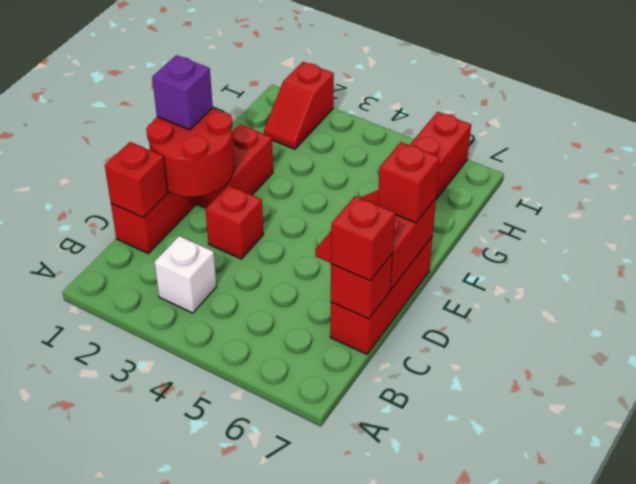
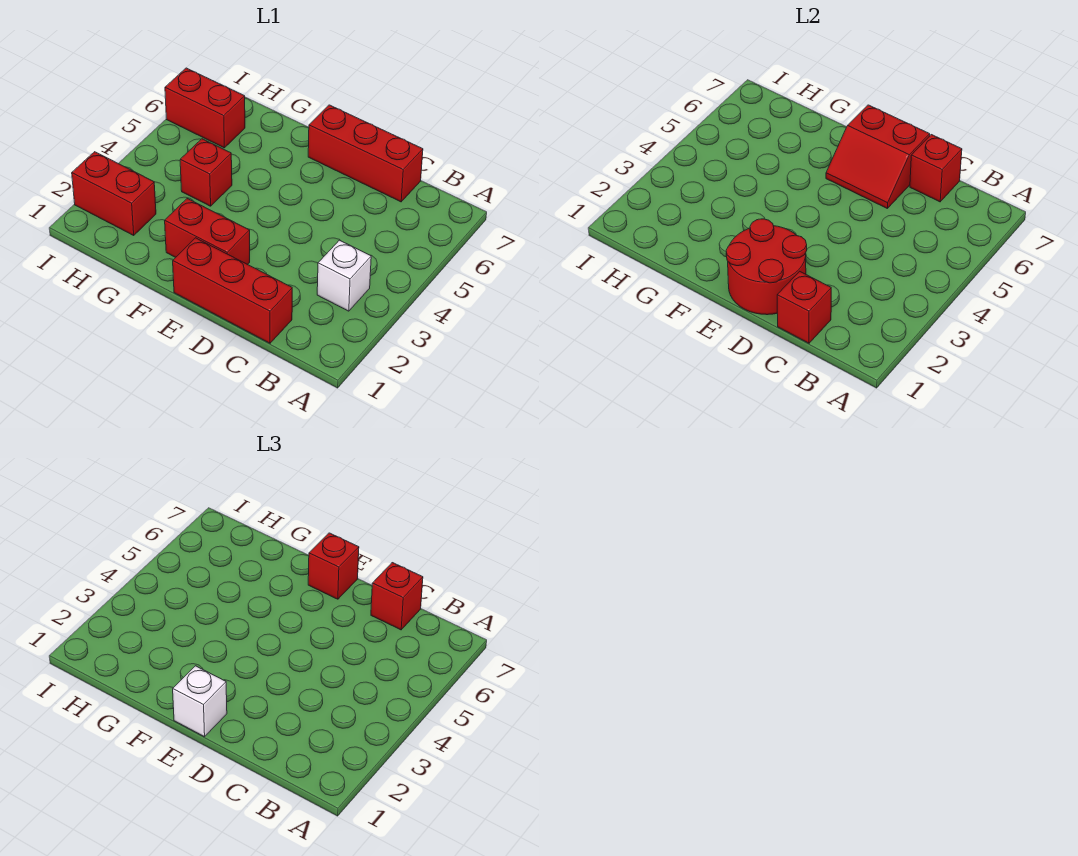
red 1x1 brick [205,185,263,259] -> red 1x1 brick moved to [180,139,232,206]
purple 1x1 brick [152,55,213,130] -> white 1x1 brick [173,666,227,737]
red 1x2 slope [264,62,334,149] -> red 1x2 brick [72,152,156,235]

